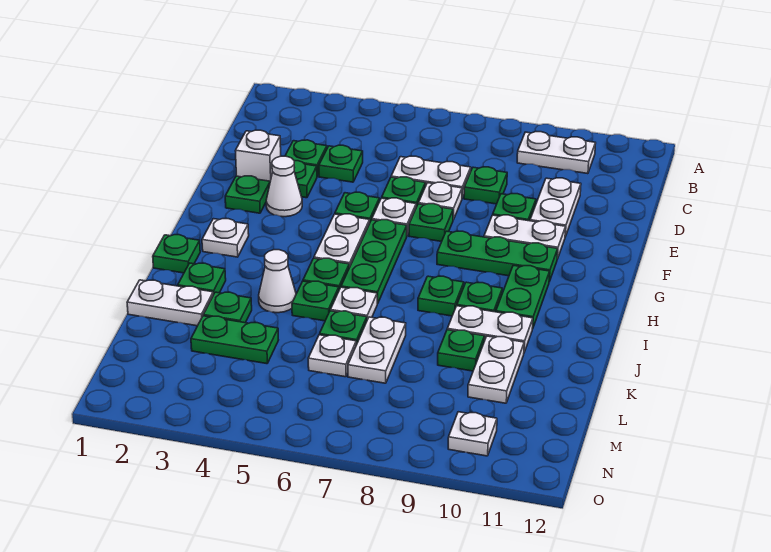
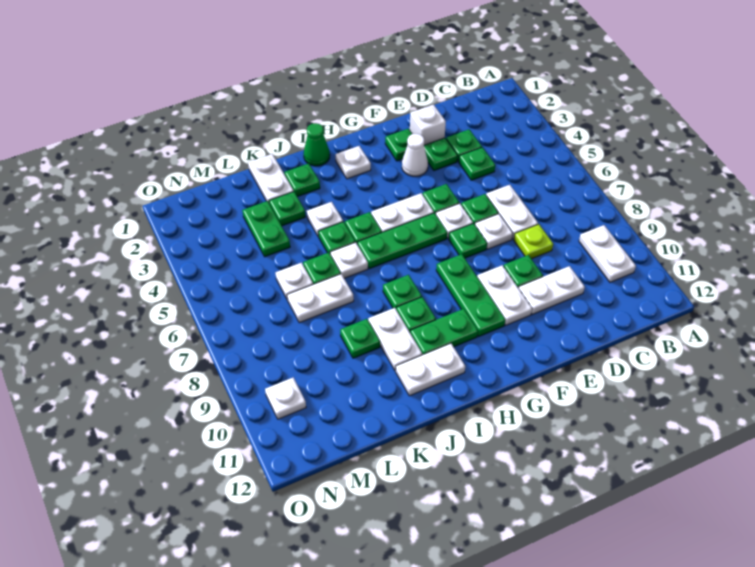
green 1x1 plate [464,167,507,204] -> lime 1x1 plate [514,224,553,259]
green 1x1 plate [153,235,200,273] -> green 1x1 cone [304,123,330,166]
white 1x1 cone [259,250,296,313] -> white 1x1 plate [307,202,343,237]
white 1x2 plate [468,336,524,403] -> white 1x2 plate moved to [396,343,465,396]

